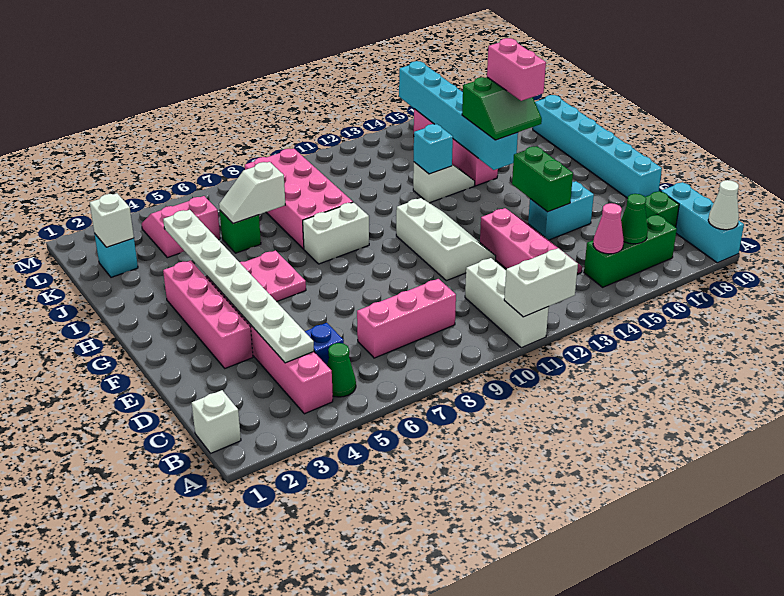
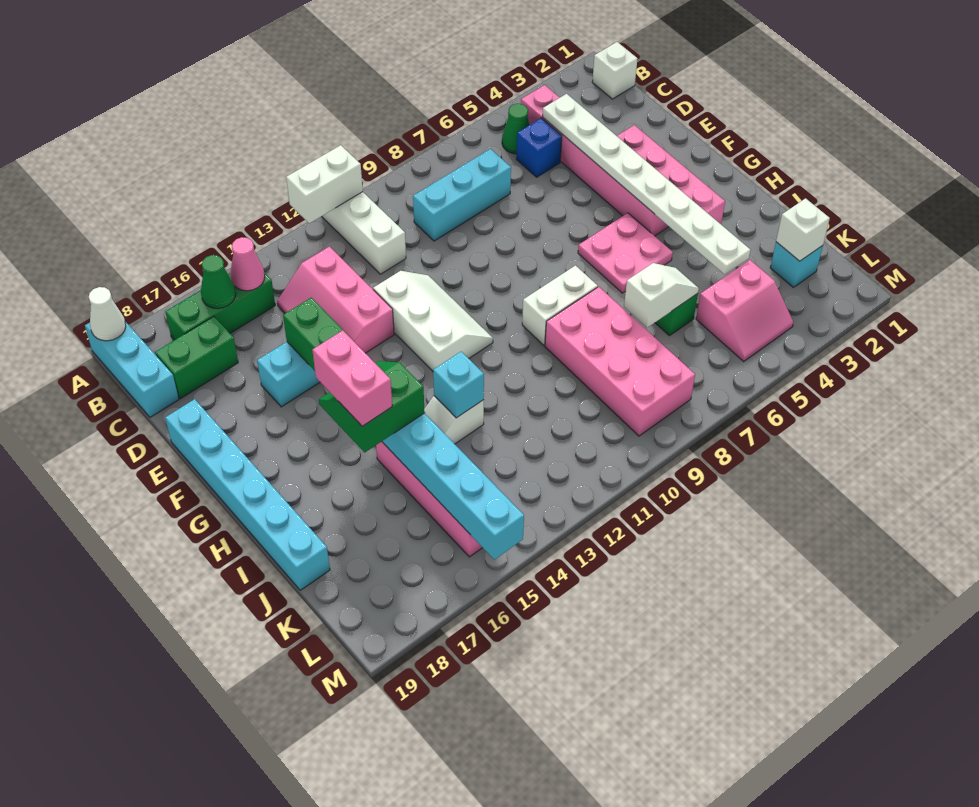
pink 1x3 brick [357,279,456,358] -> cyan 1x3 brick [413,149,511,241]
green 1x1 brick [645,191,679,227] -> green 1x2 brick [155,316,238,399]
white 2x3 slope [396,198,496,281] -> white 2x3 slope turned to [373,271,493,371]

